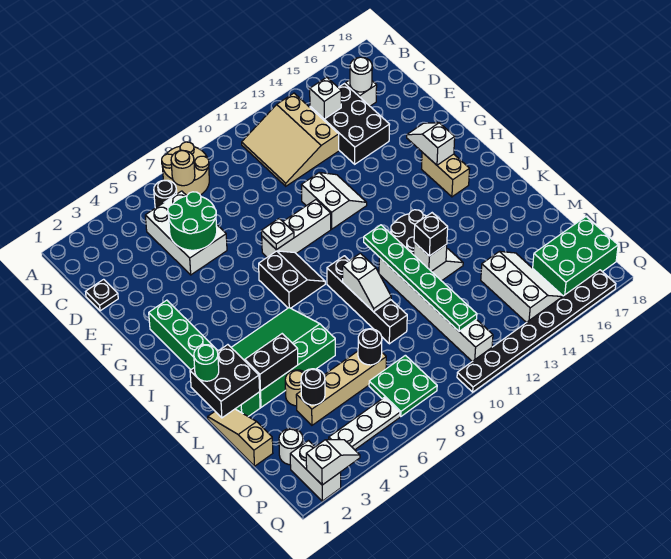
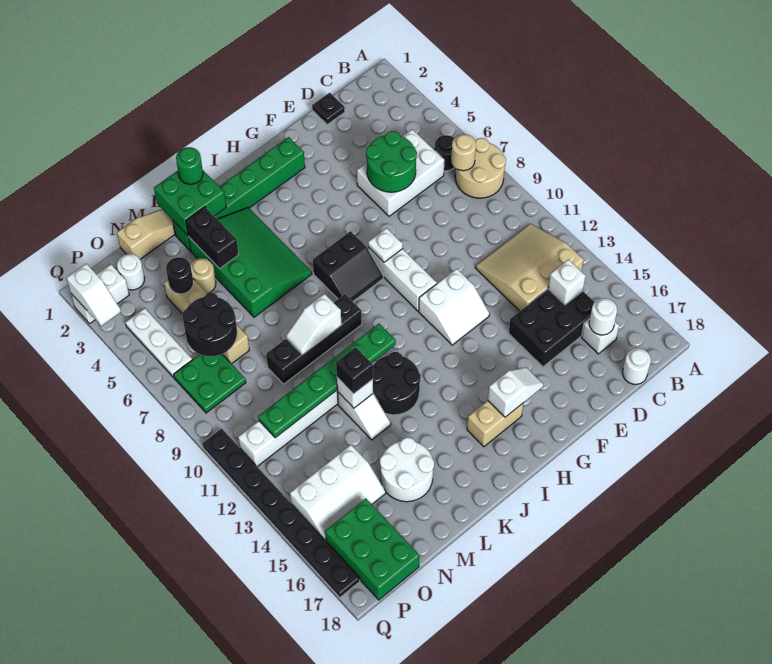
none -> white 1x1 round brick [623,348,651,384]
black 2x2 brick [190,345,260,418] -> green 2x2 brick [154,171,226,235]
none -> white 2x2 round brick [380,437,434,502]
black 1x1 round brick [358,329,382,365] -> black 2x2 round brick [182,293,237,356]

